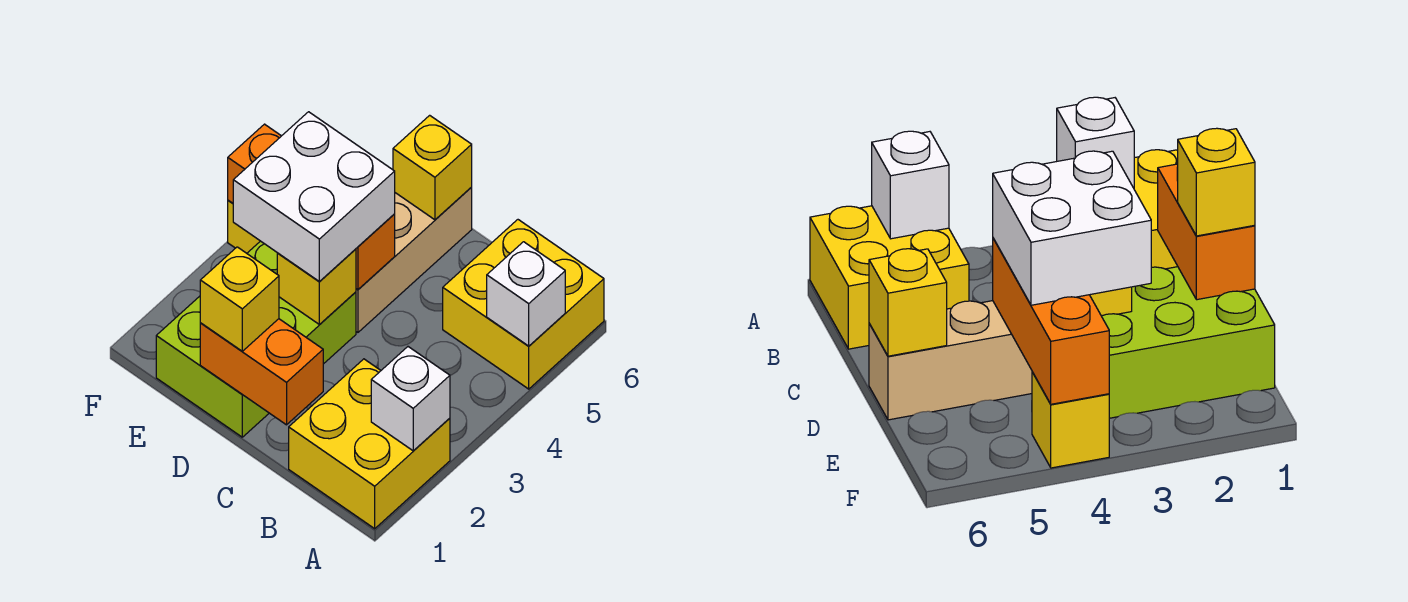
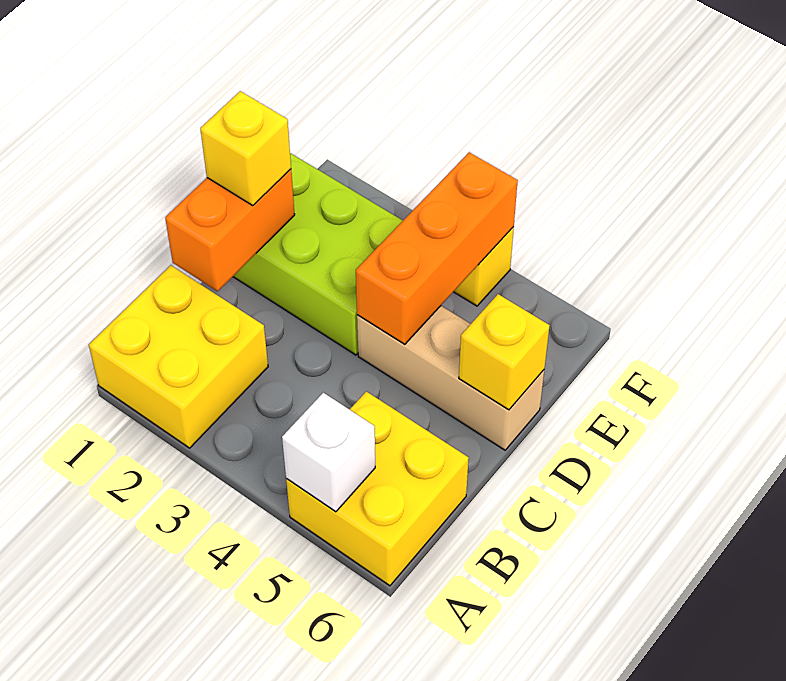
white 1x1 brick [371,347,450,451] -> none
yellow 1x1 brick [277,249,356,325] -> none
white 2x2 brick [233,112,395,281] -> none

